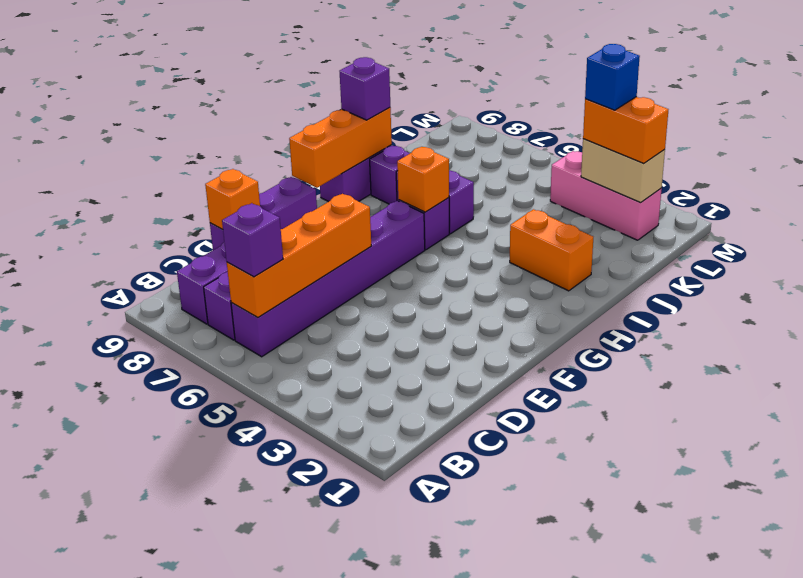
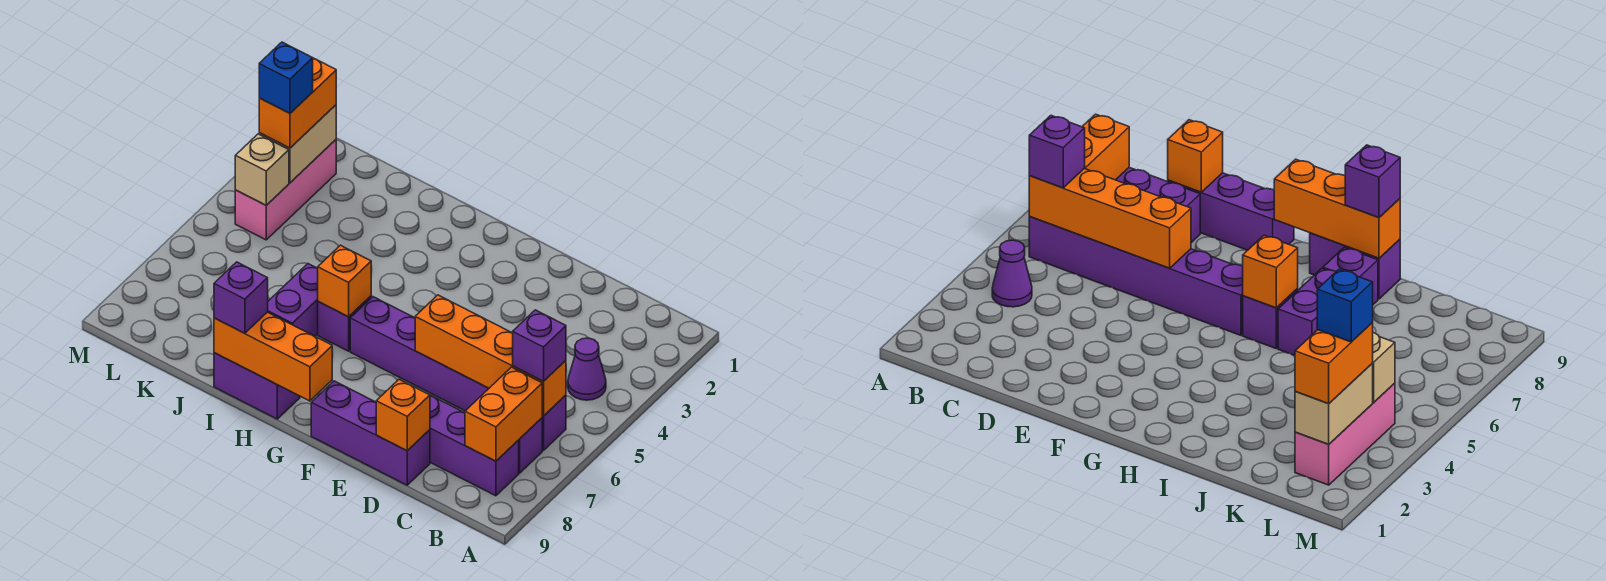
none -> purple 1x1 cone [568,338,606,400]
orange 1x2 brick [510,209,593,291] -> orange 1x2 brick moved to [465,367,542,461]
none -> tan 1x1 brick [235,134,289,205]

